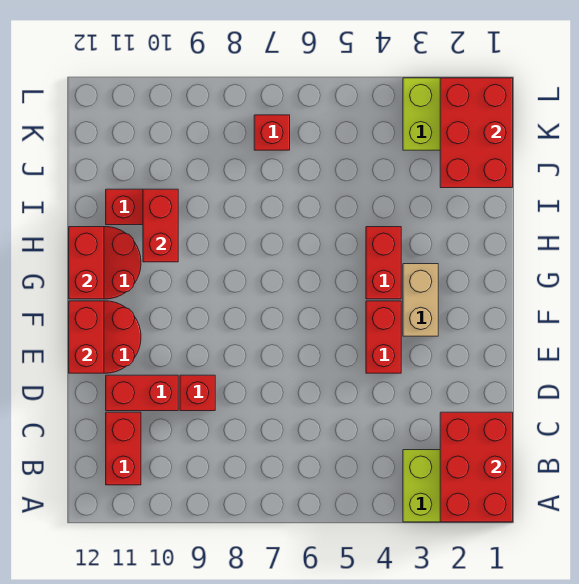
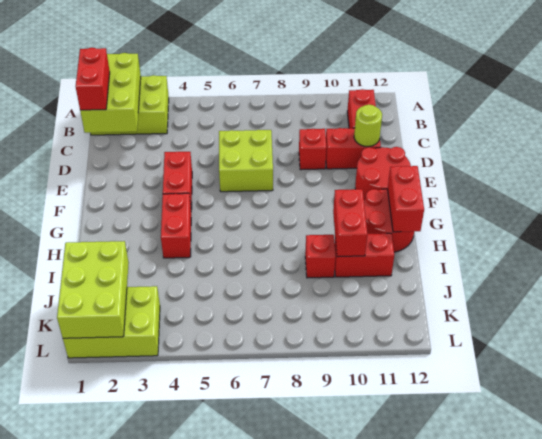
red 2x3 brick [440,412,513,522] -> lime 2x3 brick [80,53,141,133]
none -> lime 2x2 brick [219,130,273,192]
none -> lime 1x1 round brick [354,105,382,147]
red 1x2 brick [69,301,104,373] -> red 1x2 brick moved to [76,48,110,110]
tan 1x2 brick [403,264,438,336] -> none
red 2x3 brick [440,78,513,188] -> lime 2x3 brick [57,241,129,338]
red 1x1 brick [254,115,290,150] -> red 1x1 brick moved to [305,235,336,278]

